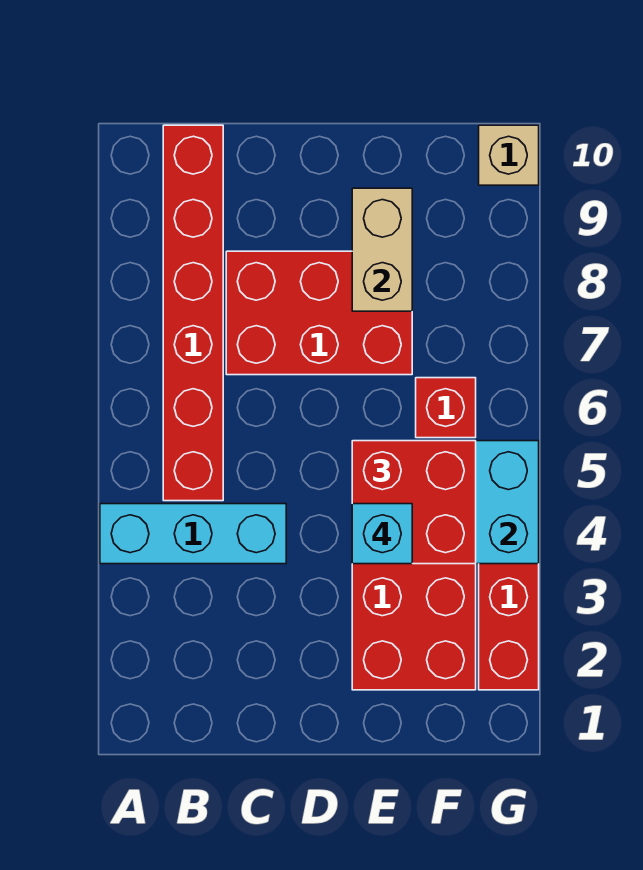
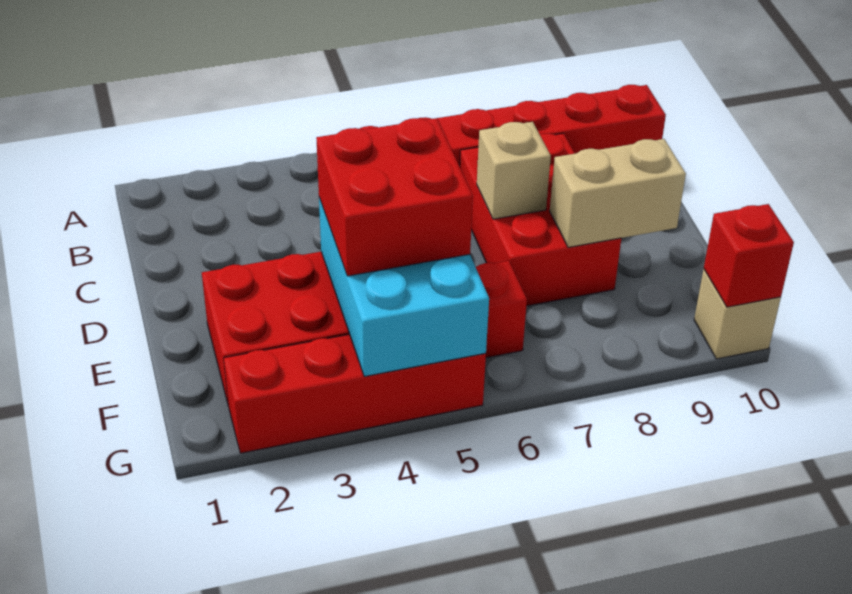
cyan 1x3 brick [100,504,286,564] -> none
none -> tan 1x1 brick [477,122,551,219]
cyan 1x1 brick [352,504,412,564] -> none
none -> red 1x1 brick [704,204,794,307]

